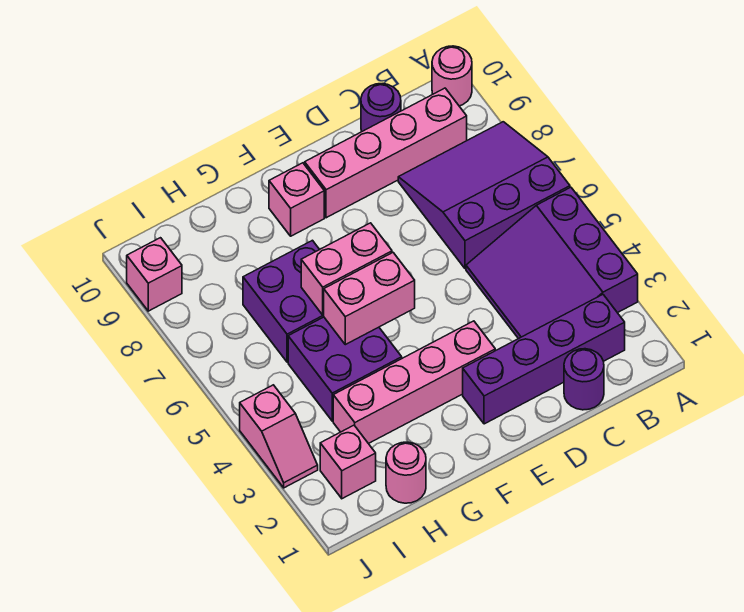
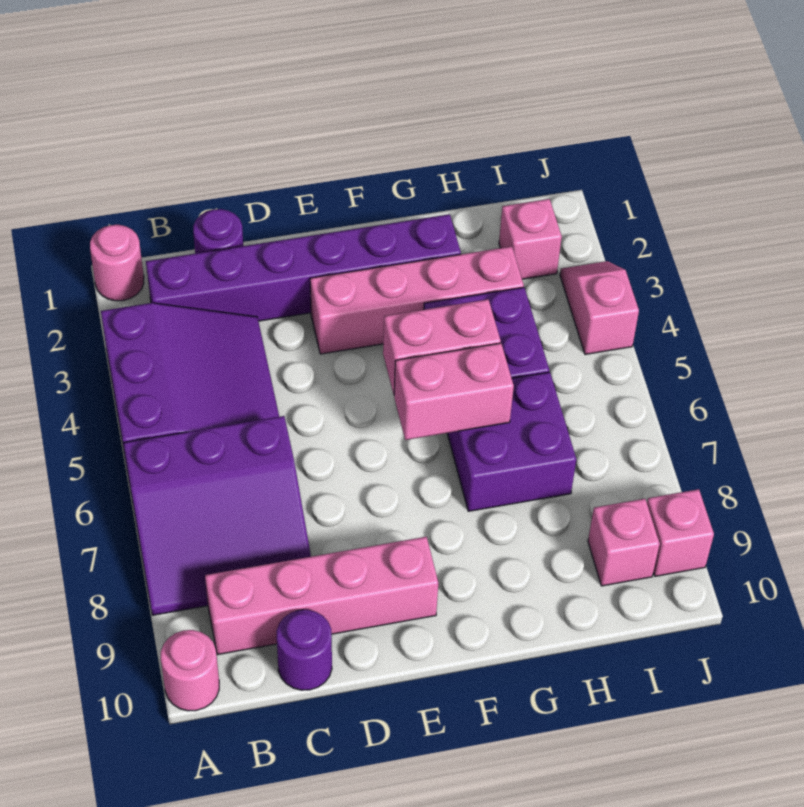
purple 1x4 brick [463,295,625,424] -> purple 1x6 brick [146,214,461,321]
pink 1x1 brick [269,163,324,236] -> pink 1x1 brick moved to [588,499,660,586]
pink 1x1 round brick [386,442,426,503] -> pink 1x1 round brick moved to [90,225,144,301]

